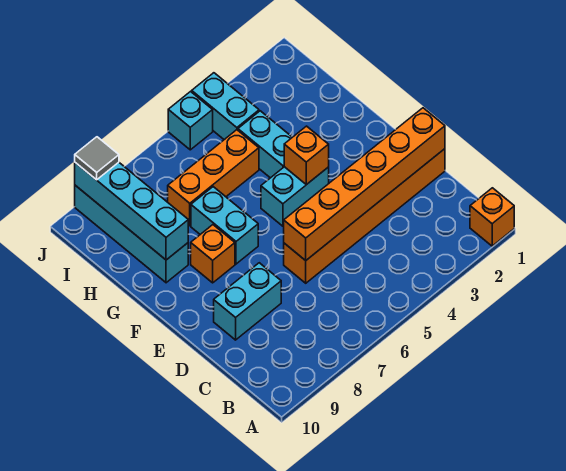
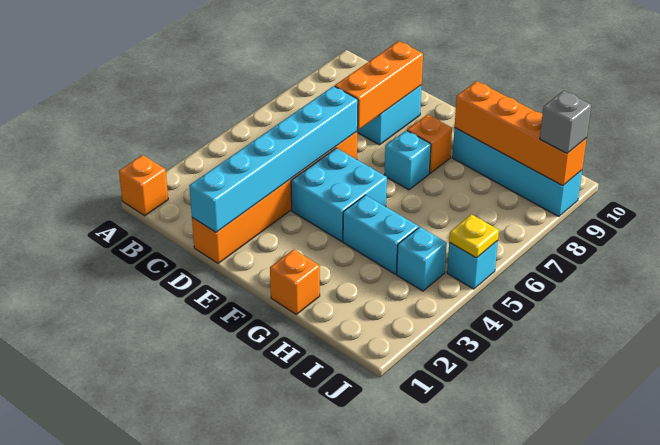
orange 1x6 brick [284,108,445,261] -> cyan 1x6 brick [189,86,358,232]
cyan 1x2 brick [261,167,329,226] -> cyan 2x2 brick [291,148,387,241]
orange 1x1 brick [284,126,329,185] -> orange 1x1 brick moved to [270,249,320,314]
cyan 1x2 brick [191,187,258,264] -> cyan 1x1 brick [384,130,431,190]
cyan 1x4 brick [75,162,188,260] -> orange 1x4 brick [455,81,587,186]
orange 1x3 brick [168,130,259,226] -> orange 1x3 brick moved to [335,41,423,130]
cyan 1x2 brick [192,73,259,140] -> cyan 1x1 brick [397,227,447,291]
none -> yellow 1x1 plate [449,214,499,258]
grey 1x1 tile [75,137,119,180] -> grey 1x1 brick [540,91,591,153]

